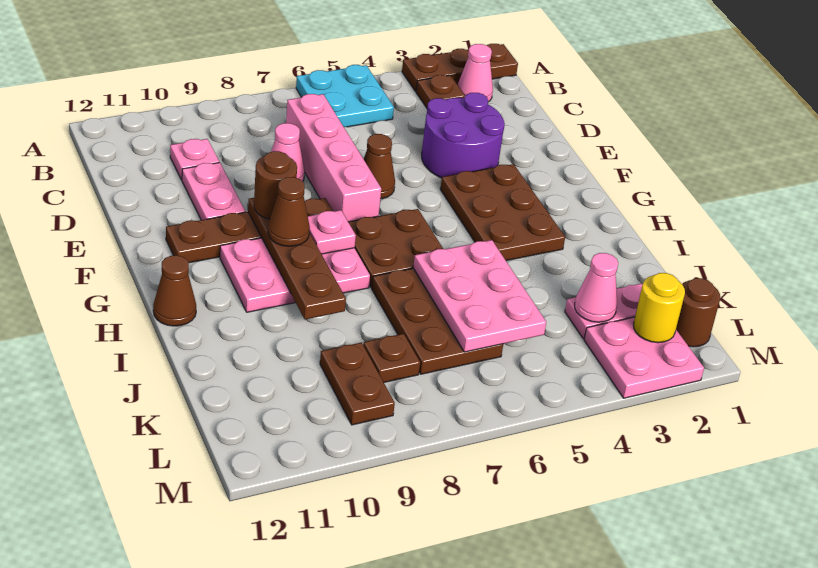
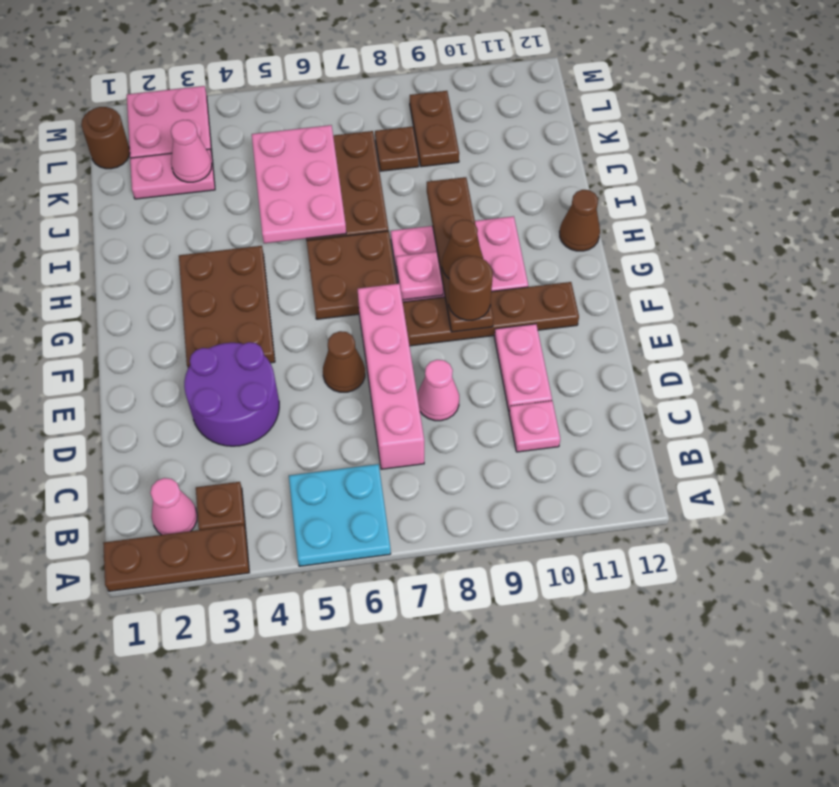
yellow 1x1 round brick [633,273,685,343] -> none

